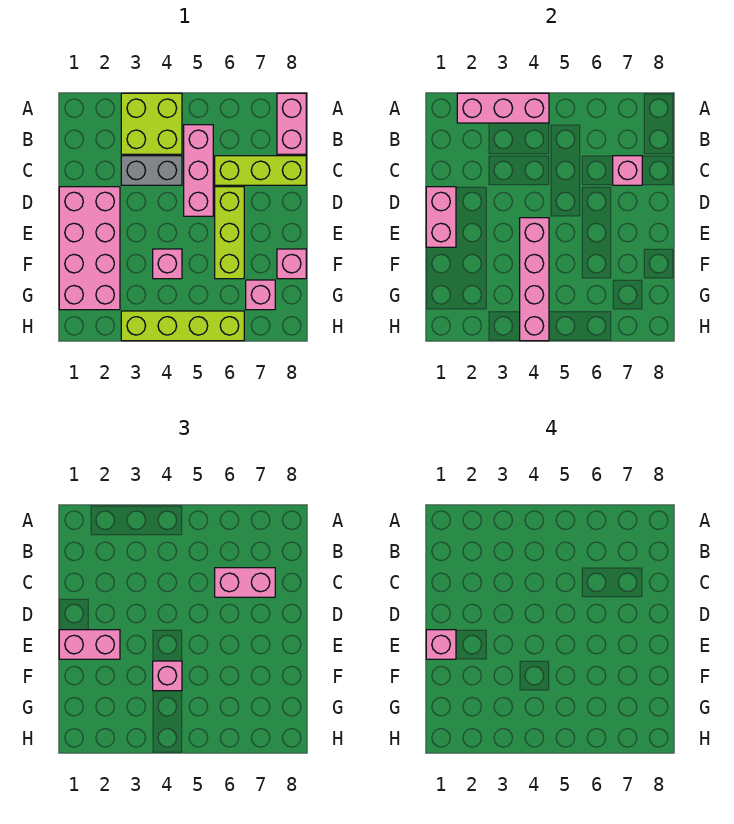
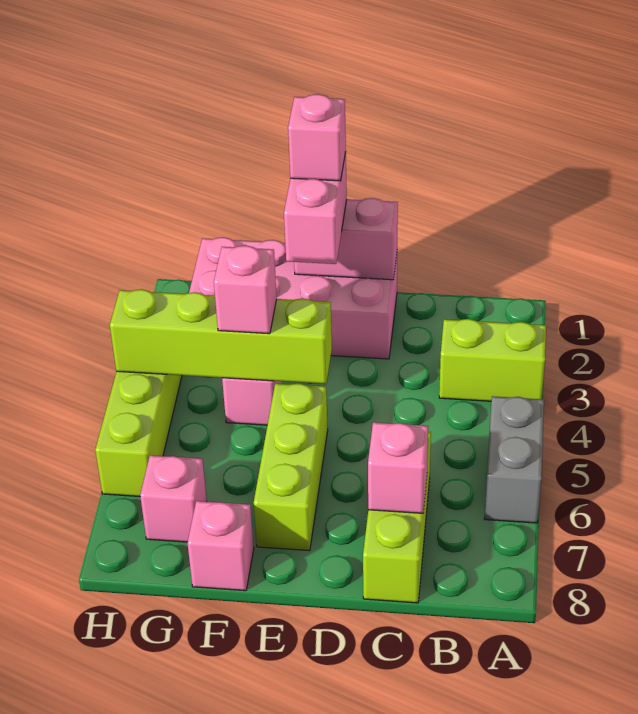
pink 1x3 brick [457,93,549,123] -> none
lime 2x2 brick [121,93,182,154] -> lime 1x2 brick [439,319,546,401]
pink 1x2 brick [277,93,306,154] -> none
pink 1x3 brick [184,125,213,216] -> none
grey 1x2 brick [121,156,182,185] -> grey 1x2 brick moved to [485,396,544,523]
pink 1x2 brick [215,568,275,597] -> none
lime 1x3 brick [215,187,244,279] -> lime 1x3 brick turned to [254,383,328,551]
pink 1x4 brick [520,218,549,341] -> lime 1x4 brick [110,289,332,384]

